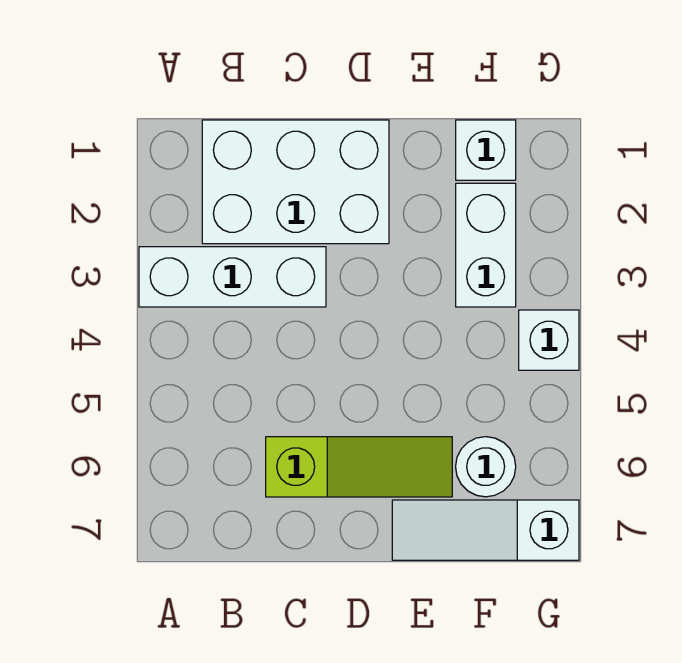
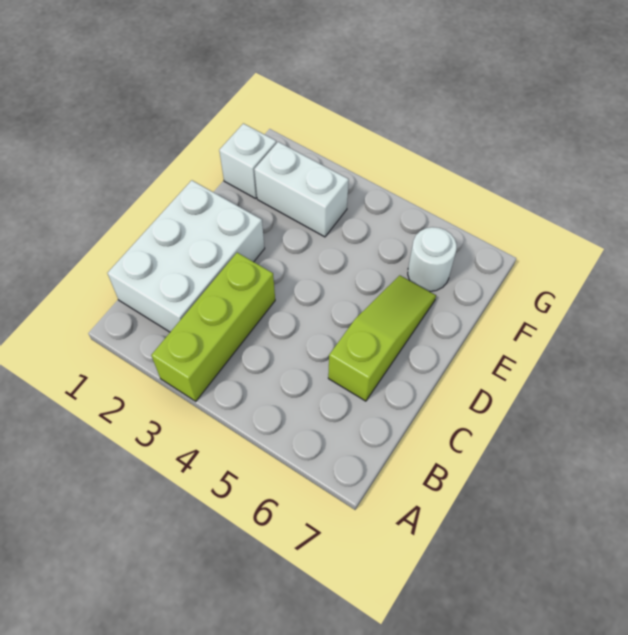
white 1x3 brick [139,247,326,307] -> lime 1x3 brick [151,253,275,401]
white 1x3 slope [392,500,579,560] -> none
white 1x1 brick [519,310,579,370] -> none

